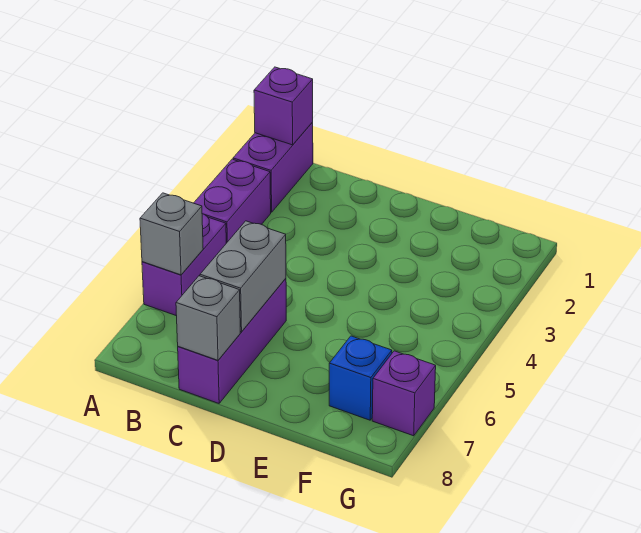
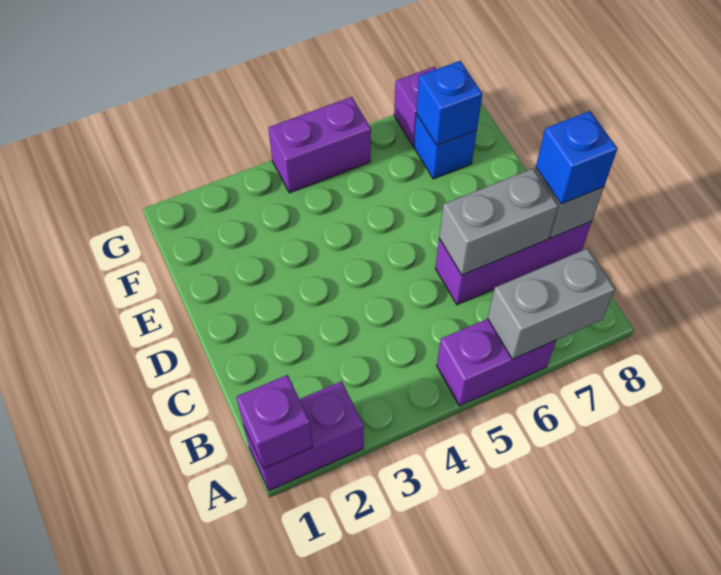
purple 1x2 brick [194,159,271,243] -> purple 1x2 brick moved to [268,97,371,193]
grey 1x1 brick [140,193,203,275] -> grey 1x2 brick [488,248,615,359]
none -> blue 1x1 brick [536,111,617,204]
none -> blue 1x1 brick [416,61,482,145]

